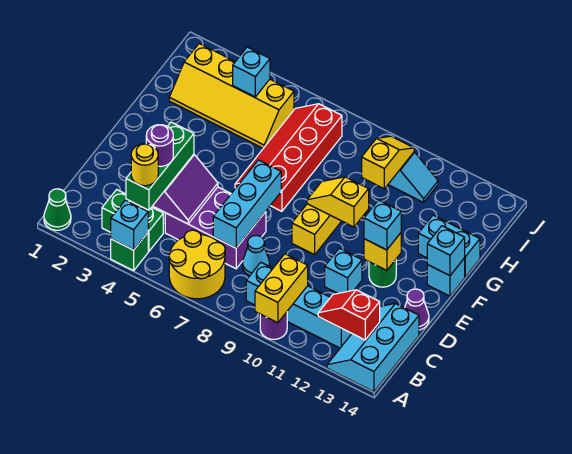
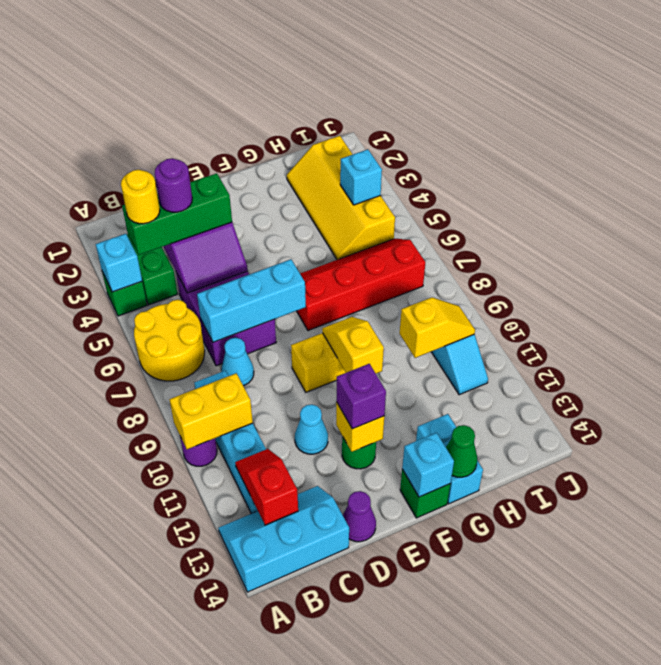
green 1x1 cone [44,189,71,230] -> green 1x1 cone moved to [446,425,477,477]
cyan 1x1 brick [325,248,362,293] -> cyan 1x1 cone [295,404,328,454]
cyan 1x1 brick [364,200,401,250] -> purple 1x1 brick [336,364,386,429]
cyan 1x1 brick [427,258,465,296] -> green 1x1 brick [400,469,450,518]

